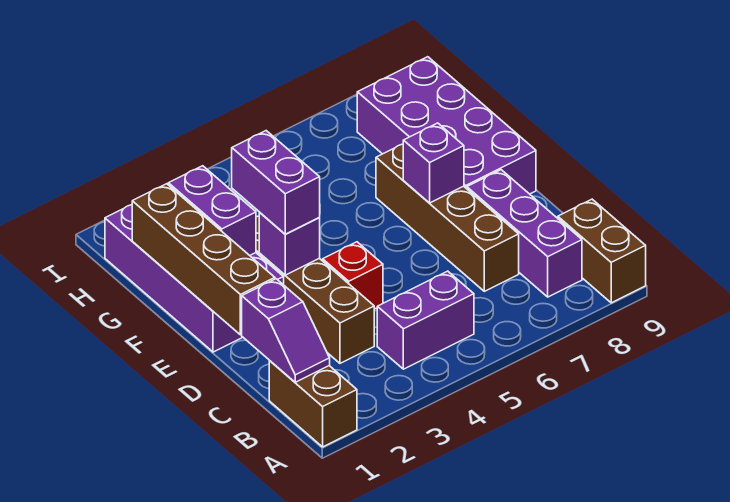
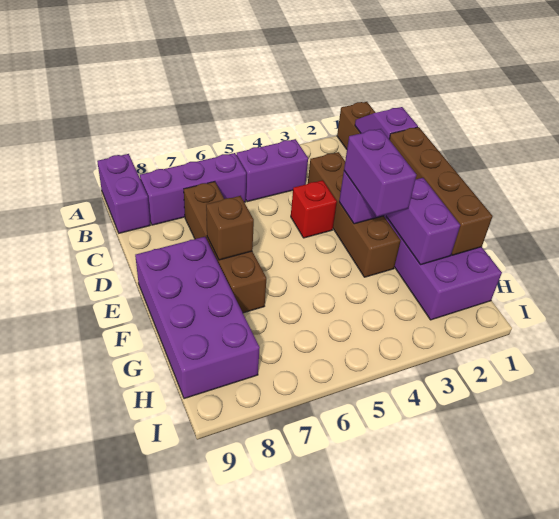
brown 1x2 brick [558,199,646,303] -> purple 1x2 brick [97,154,150,233]
purple 1x3 brick [467,170,582,297] -> purple 1x3 brick turned to [140,153,246,225]
purple 1x1 brick [403,123,464,203] -> brown 1x1 brick [206,196,254,260]

